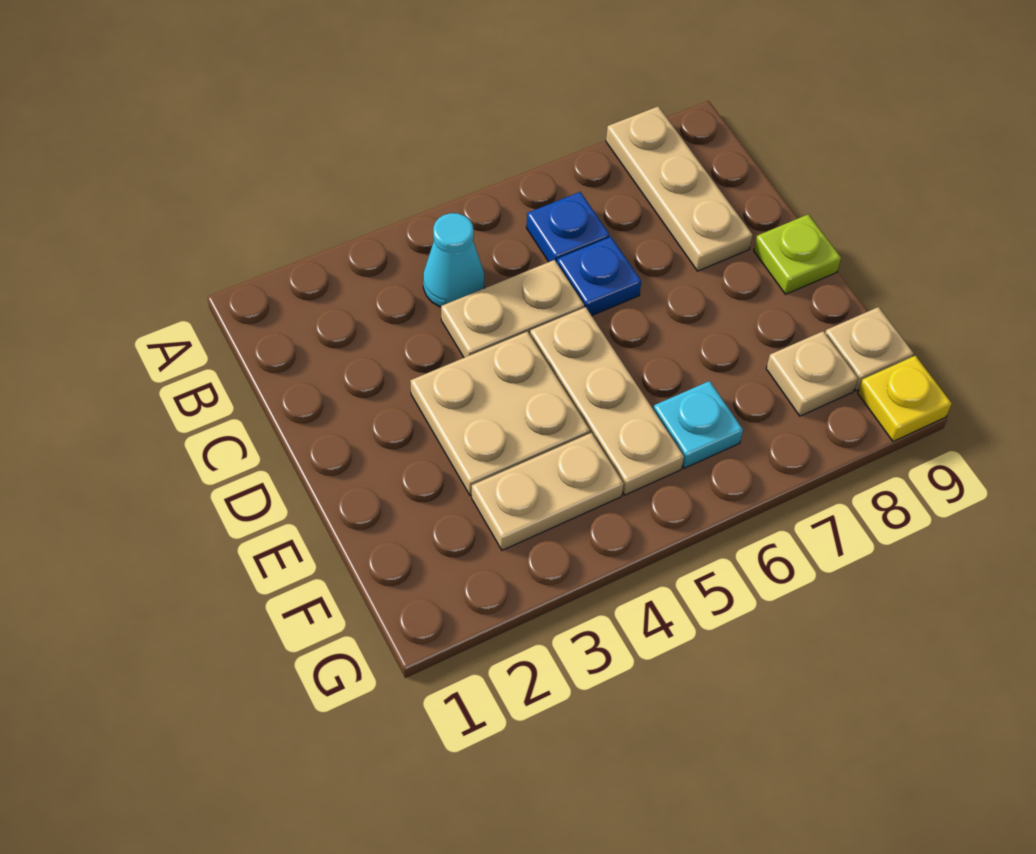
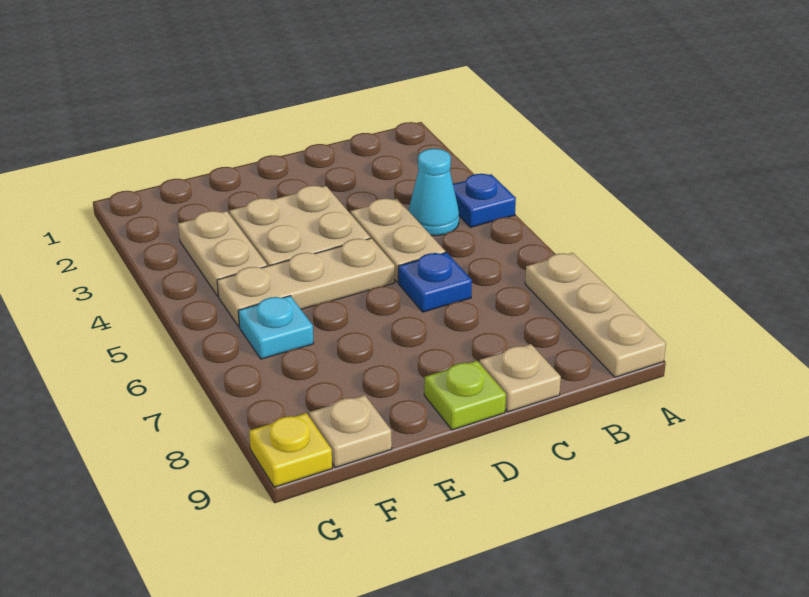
tan 1x3 plate [606,106,752,271] -> tan 1x3 plate turned to [525,253,666,377]
blue 1x1 plate [527,192,610,263] -> blue 1x1 plate moved to [453,174,516,227]
tan 1x1 plate [766,331,858,416] -> tan 1x1 plate moved to [480,344,561,412]

